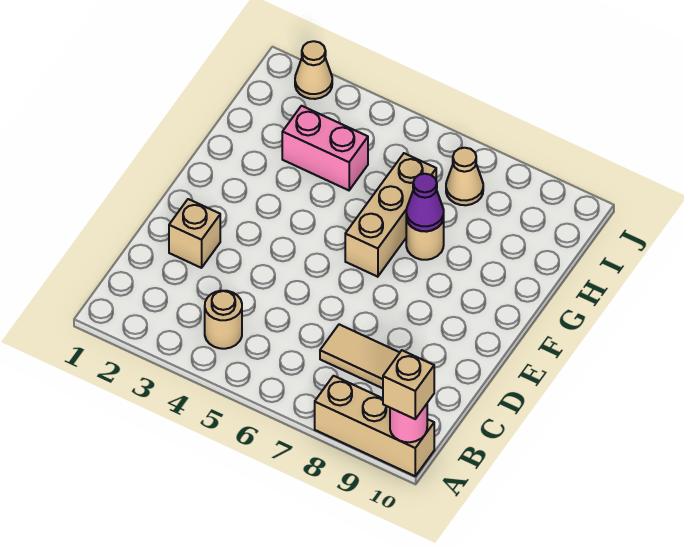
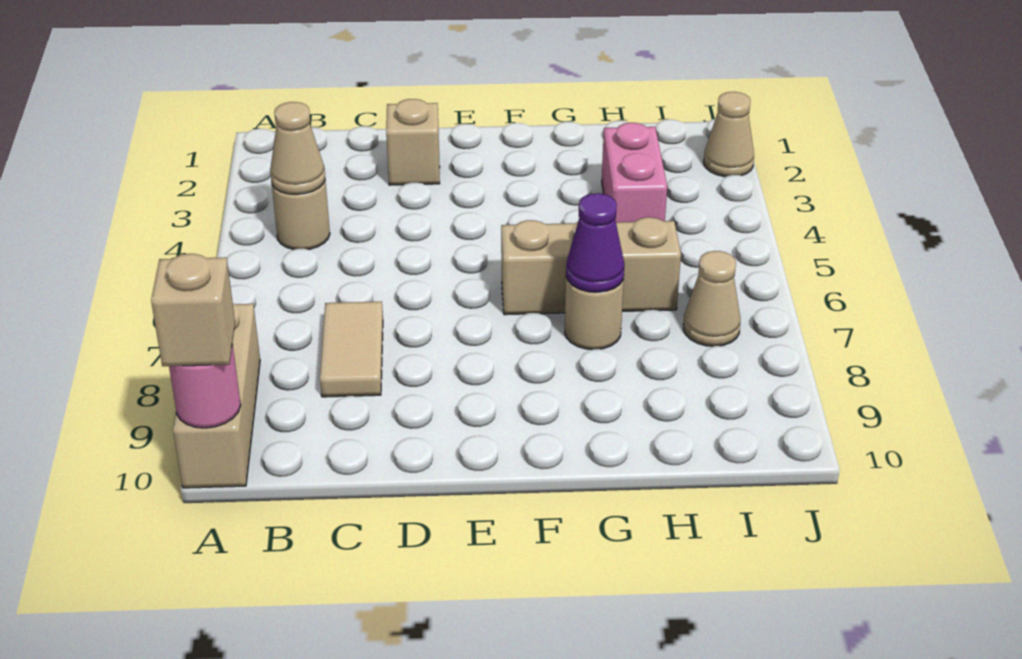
none -> tan 1x1 cone [270,102,325,195]

